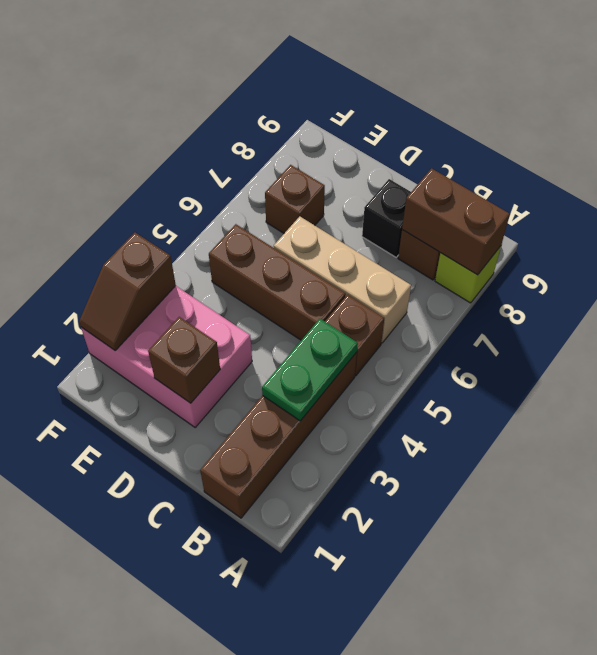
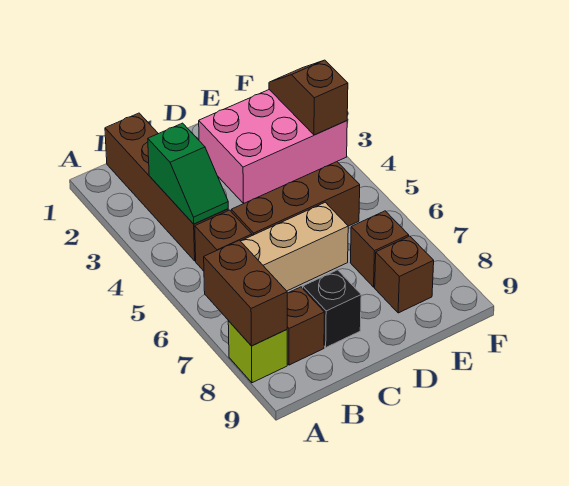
brown 1x2 brick [402,168,510,275] -> brown 1x2 brick turned to [204,240,287,346]
green 1x2 plate [262,319,358,421] -> green 1x2 slope [148,123,228,224]
brown 1x1 brick [148,317,220,403] -> brown 1x1 brick moved to [375,236,434,313]

